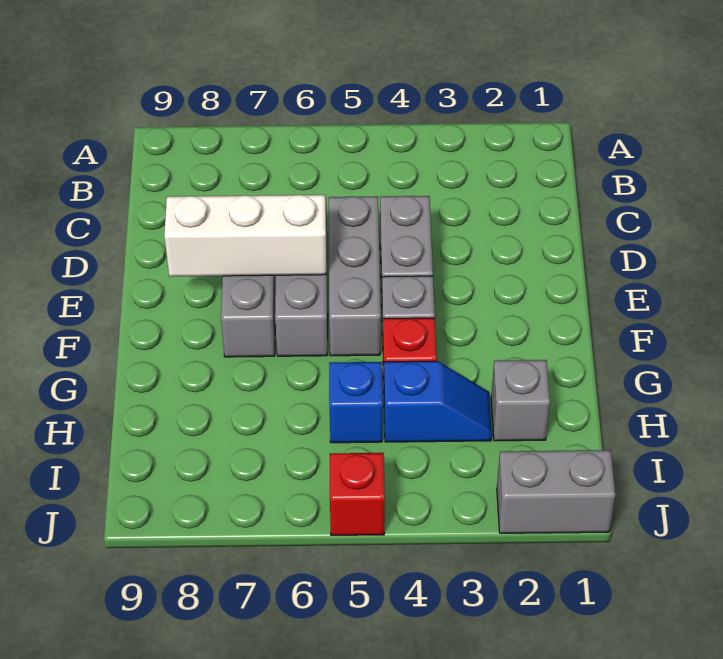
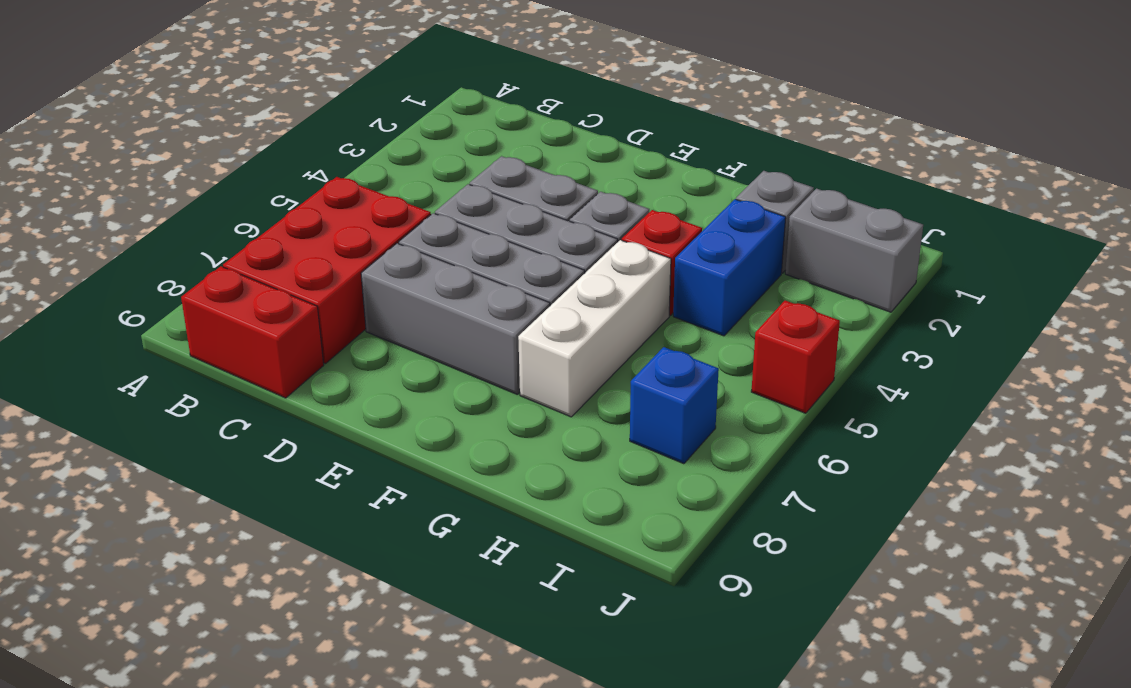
none -> red 2x3 brick [223,177,431,364]
none -> red 1x2 brick [181,266,324,398]
white 1x3 brick [164,195,326,277] -> white 1x3 brick moved to [518,240,671,417]
blue 1x2 slope [384,361,492,442] -> blue 1x2 brick [673,199,786,336]
blue 1x1 brick [329,362,383,443] -> blue 1x1 brick moved to [630,347,719,464]
grey 1x2 brick [497,450,615,533] -> grey 1x2 brick turned to [785,189,923,312]

